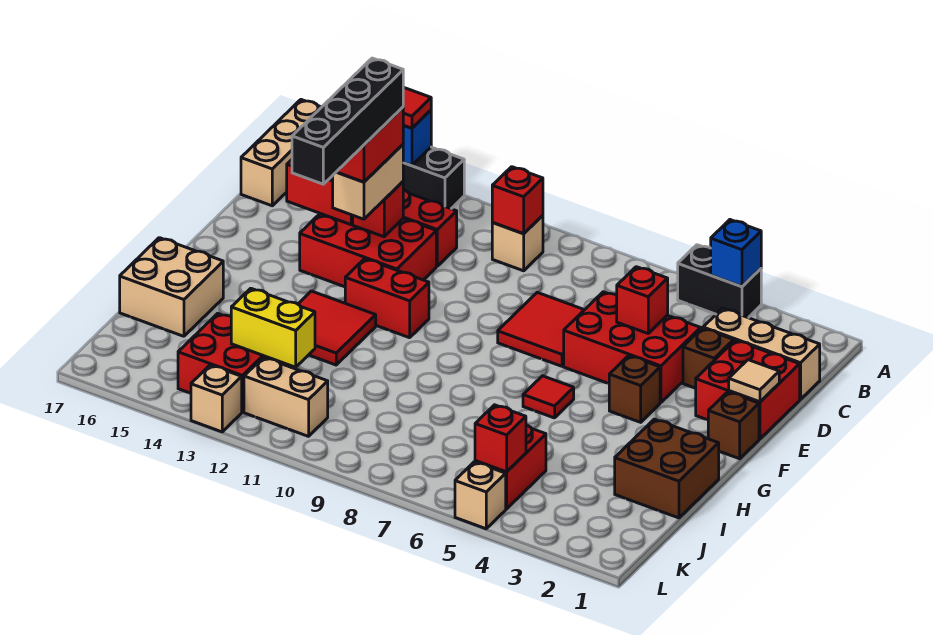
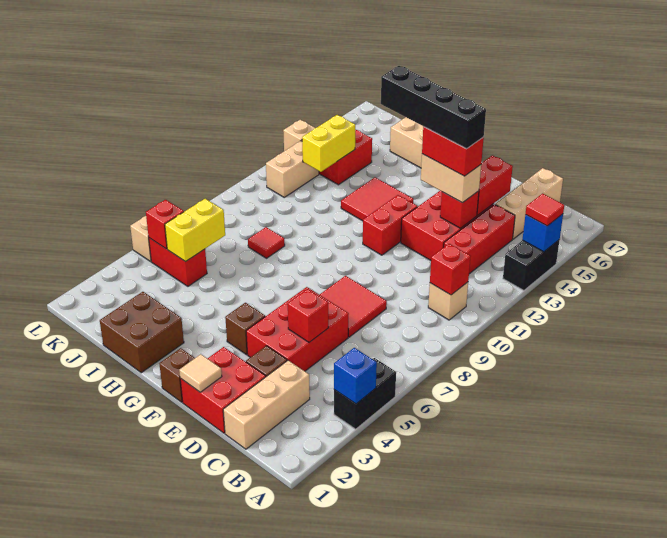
tan 1x3 brick [241,100,321,206] -> tan 1x3 brick turned to [495,168,563,239]
red 1x1 tile [523,376,574,418] -> red 1x1 tile moved to [248,227,285,258]
none -> yellow 1x2 brick [165,199,225,262]

